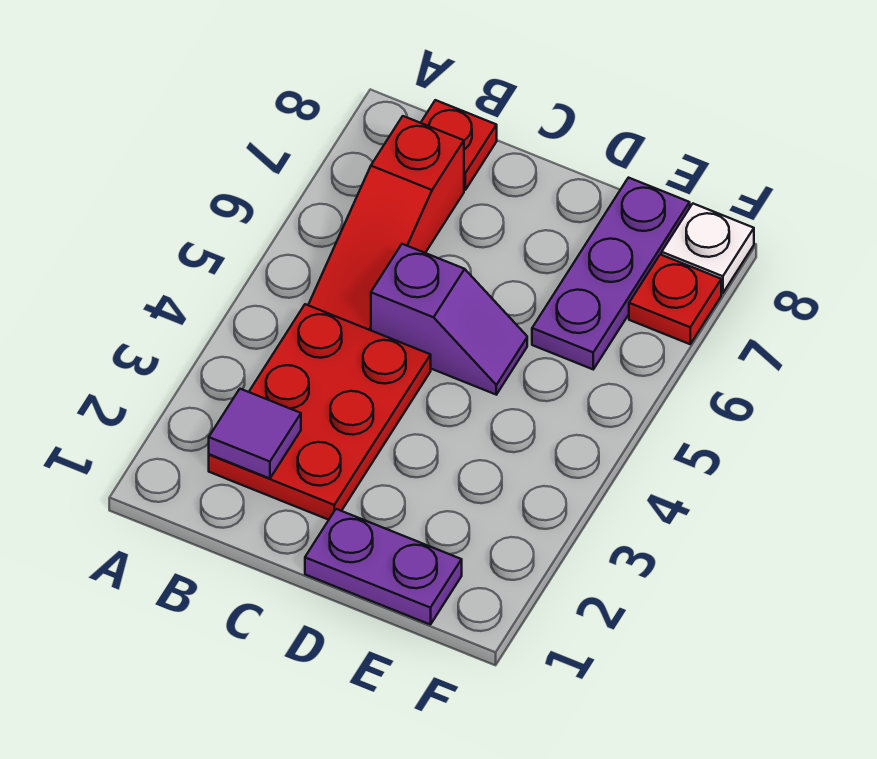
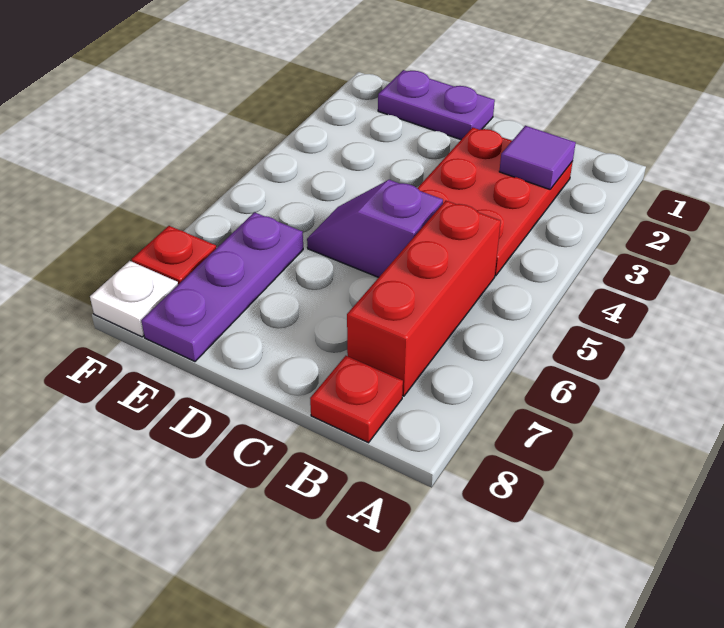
red 1x3 slope [308,116,464,330] -> red 1x3 brick [347,201,501,396]

